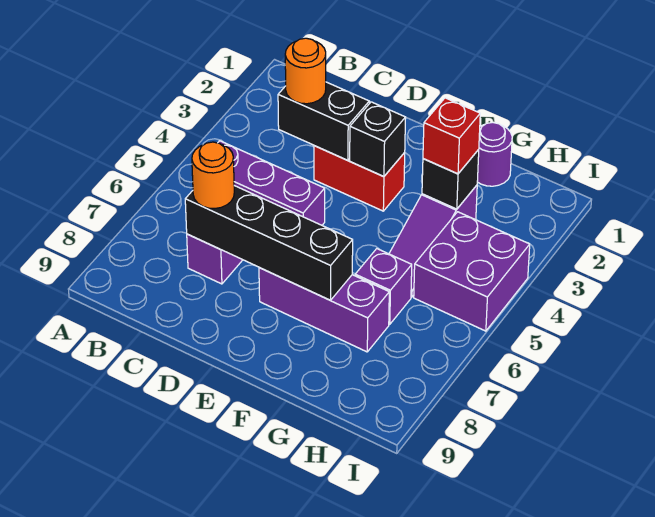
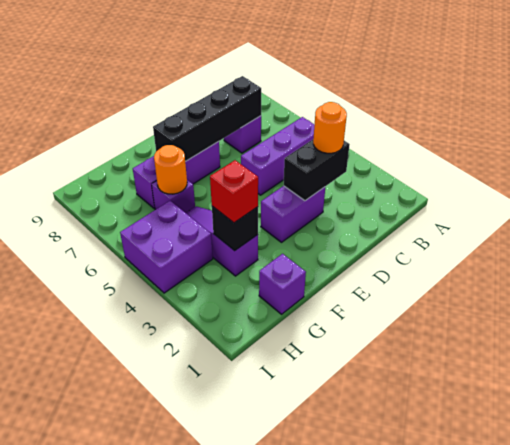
orange 1x1 round brick [192,142,234,209] -> orange 1x1 round brick moved to [154,145,187,194]
red 1x2 brick [314,146,405,211] -> purple 1x2 brick [261,186,325,242]
black 1x1 brick [350,102,406,177] -> none
purple 1x1 round brick [477,122,512,186] -> purple 1x1 brick [259,254,306,314]

